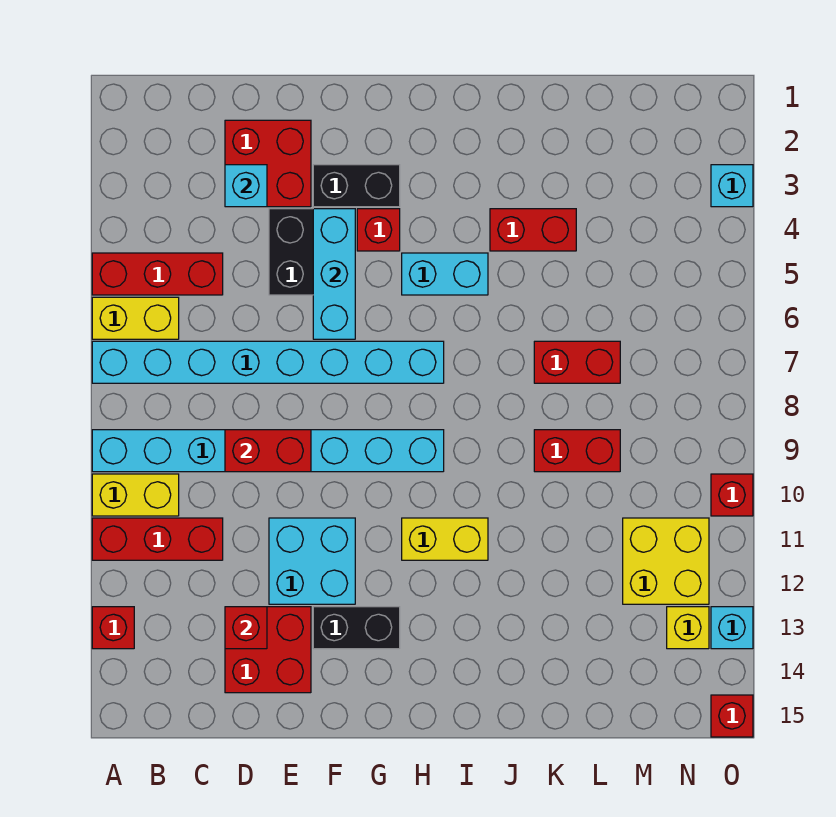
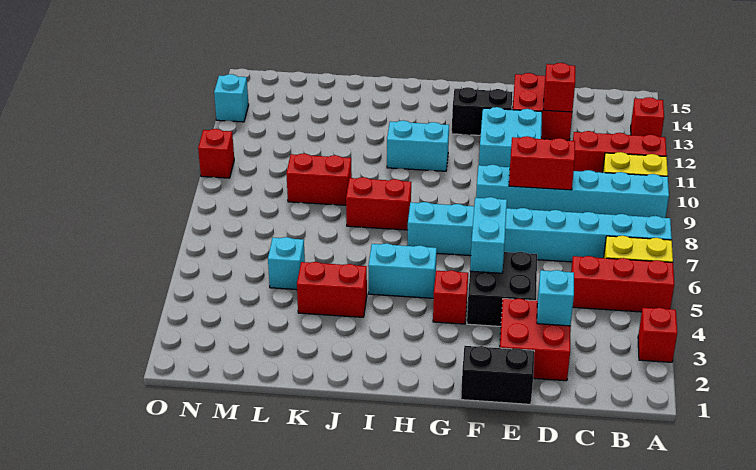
cyan 1x8 brick [92,430,444,472] -> cyan 1x6 brick [476,165,669,218]
black 1x2 brick [313,165,400,207] -> black 1x2 brick moved to [461,346,534,404]
cyan 1x3 brick [313,209,355,339] -> cyan 1x2 brick [470,197,507,273]
yellow 1x2 brick [402,518,488,560] -> cyan 1x2 brick [387,120,449,171]
red 1x2 brick [534,341,620,383] -> red 1x2 brick moved to [346,177,411,230]
yellow 2x2 brick [623,518,709,604] -> none
yellow 1x1 brick [667,607,709,649] -> none
cyan 1x1 brick [711,165,753,207] -> cyan 1x1 brick moved to [268,237,305,290]
red 1x1 brick [711,695,753,737] -> red 1x1 brick moved to [638,308,677,362]

